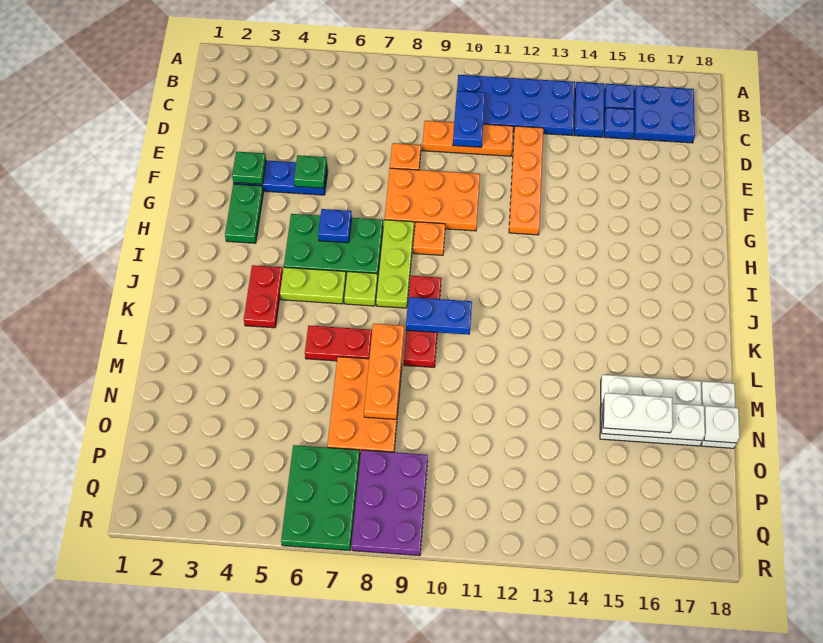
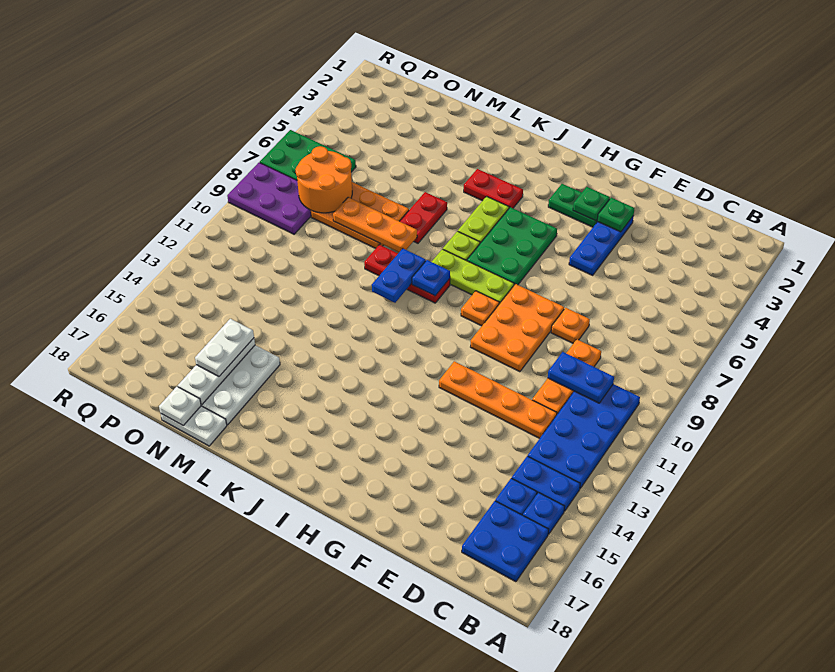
green 1x1 plate [294,155,327,188] -> green 1x1 plate moved to [573,187,610,221]
blue 1x1 plate [318,209,352,243] -> blue 1x1 plate moved to [412,260,450,296]
none -> orange 2x2 round brick [295,146,352,213]

